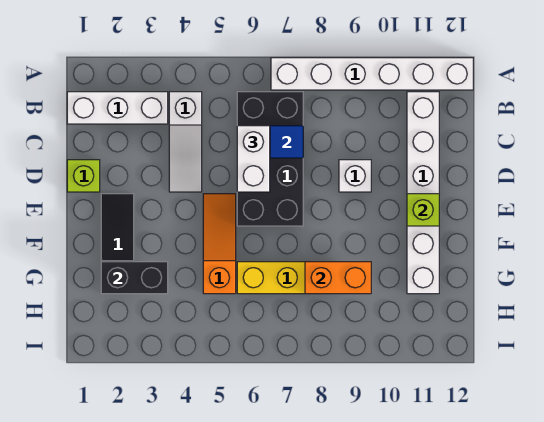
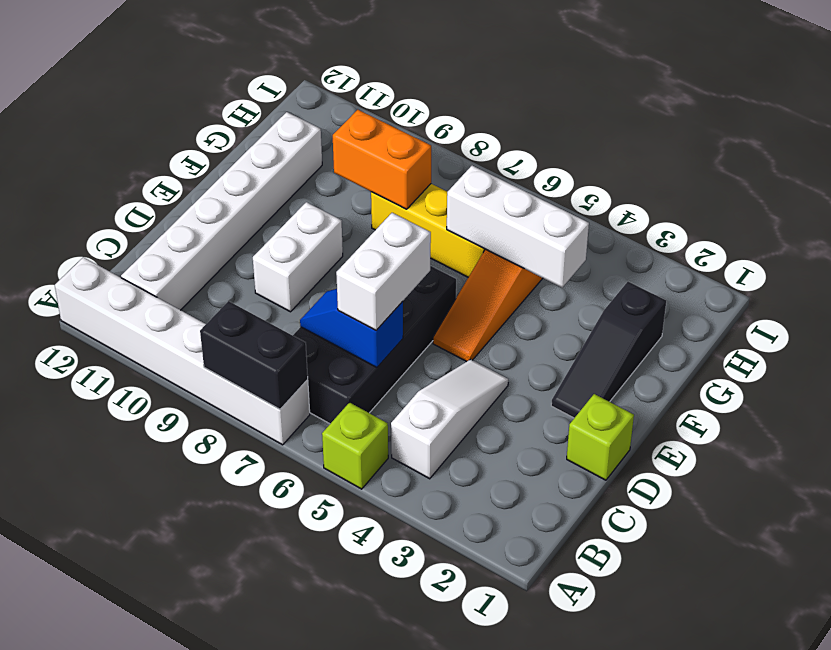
white 1x3 brick [67,92,168,124] -> white 1x3 brick moved to [447,166,589,288]
white 1x1 brick [339,160,371,192] -> white 1x2 brick [253,202,343,312]
lime 1x1 brick [407,194,439,226] -> lime 1x1 brick moved to [322,403,388,489]
black 1x2 brick [101,262,168,294] -> black 1x2 brick moved to [200,301,308,409]

